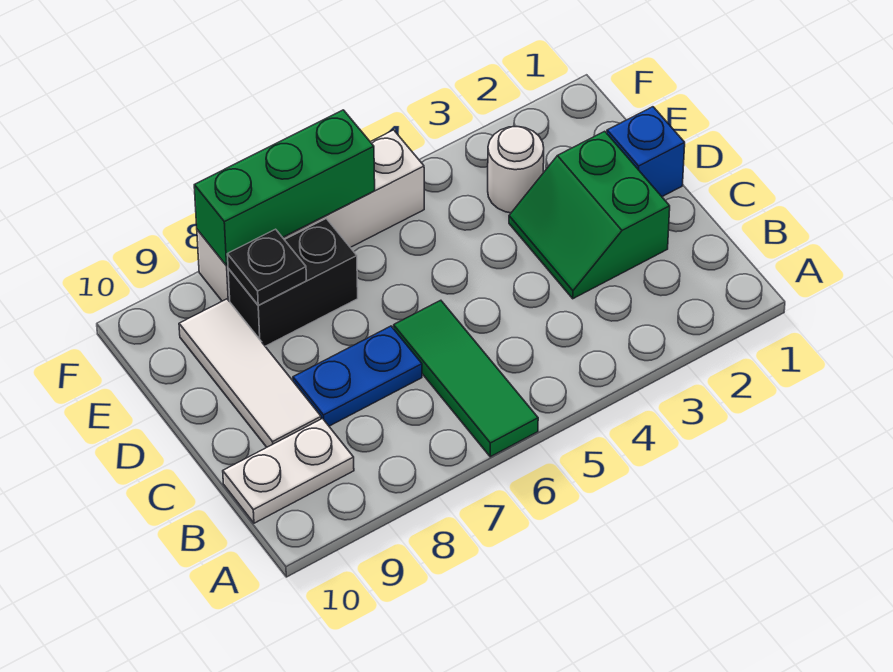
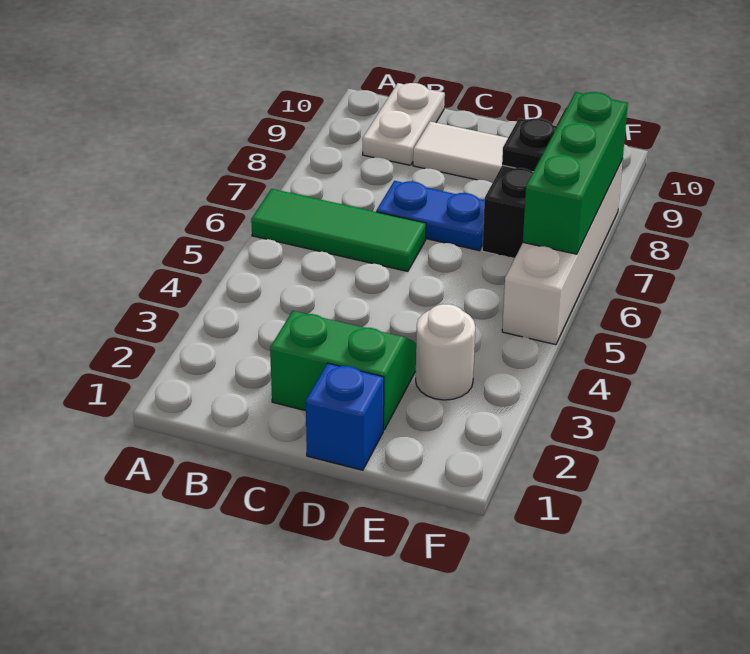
blue 1x2 plate [293,326,422,426] -> blue 1x2 plate turned to [376,181,485,251]

